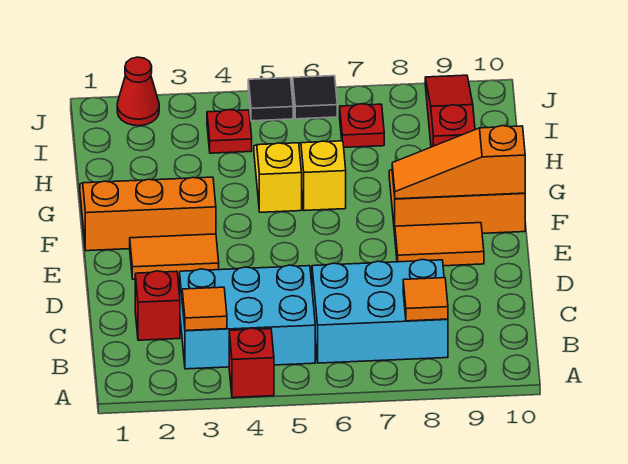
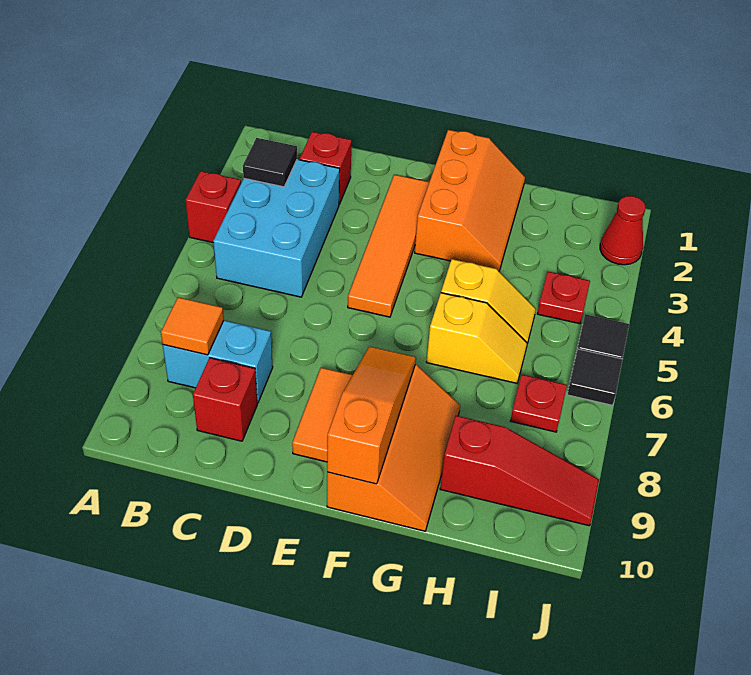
orange 1x1 tile [182,287,227,331] -> black 1x1 tile [243,138,297,187]
cyan 2x3 brick [312,260,448,363] -> cyan 1x2 brick [163,320,273,403]
none -> red 1x1 brick [193,358,257,441]
orange 1x2 tile [130,234,219,279] -> orange 1x4 tile [348,175,429,317]

